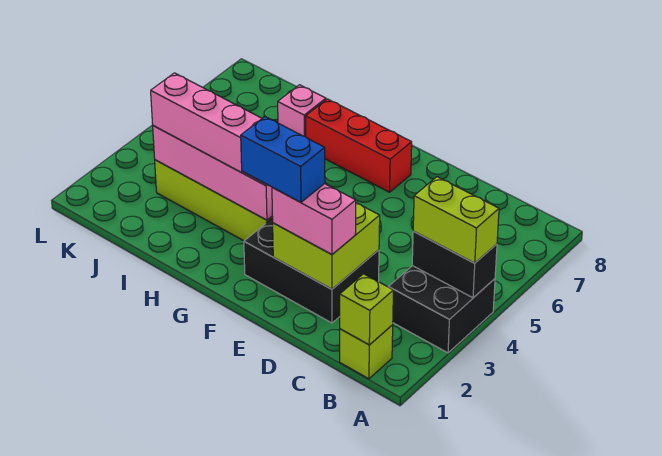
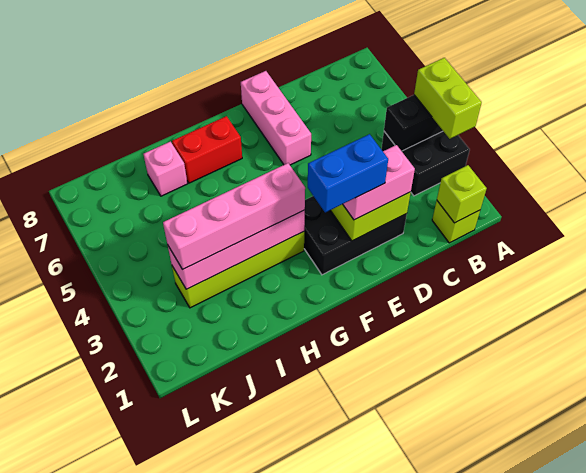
lime 1x2 brick [413,177,499,263] -> lime 1x2 brick turned to [414,58,482,139]
none -> pink 1x3 brick [241,71,311,165]
red 1x3 brick [306,99,412,192] -> red 1x2 brick [172,116,242,183]

